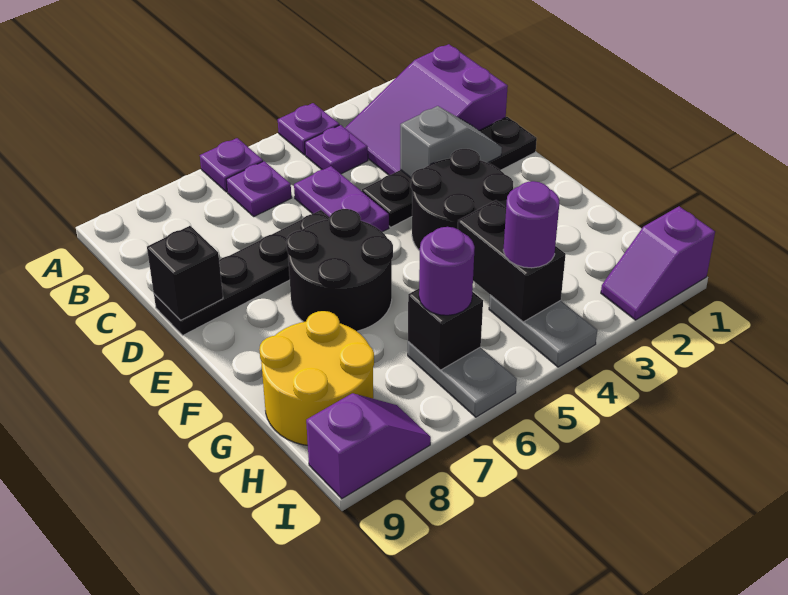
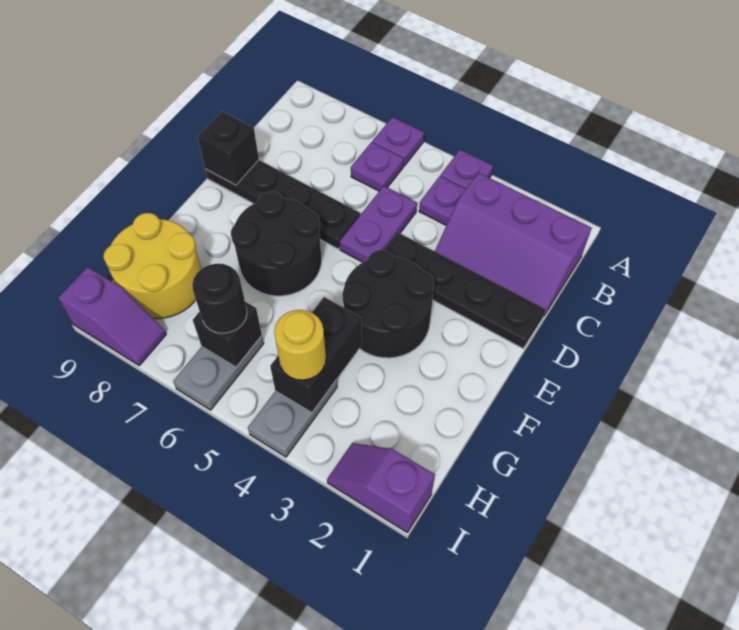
purple 2x3 slope [345,44,508,175] -> purple 2x3 slope turned to [435,173,591,315]
grey 1x2 slope [400,106,502,178] -> none
purple 1x1 round brick [503,181,560,268] -> yellow 1x1 round brick [274,310,326,380]
purple 1x1 round brick [419,227,475,315] -> black 1x1 round brick [192,264,247,333]

